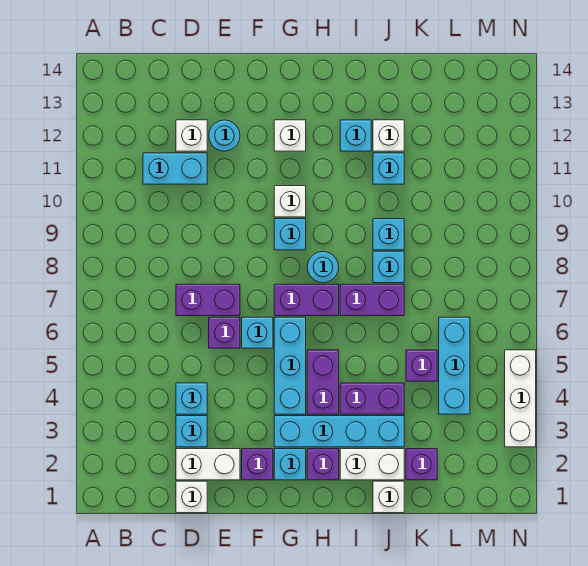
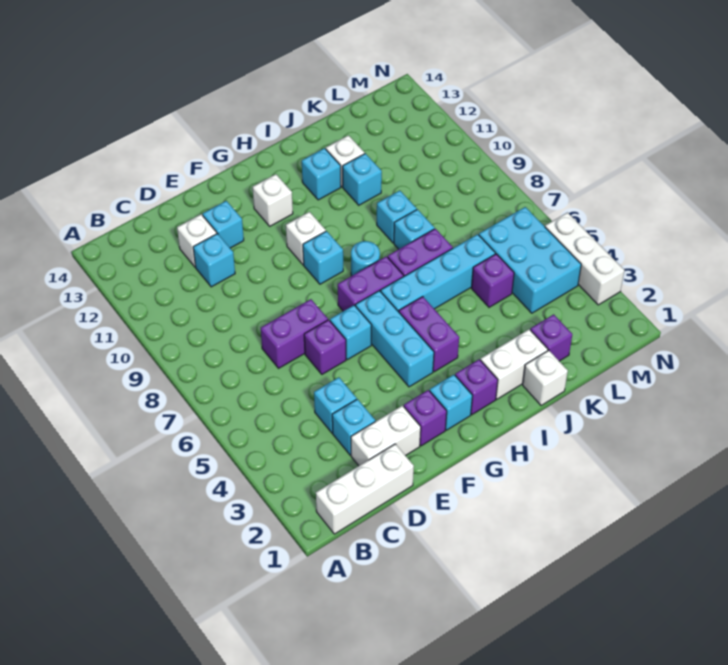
cyan 1x2 brick [143,153,207,184] -> cyan 1x1 brick [193,234,235,287]
white 1x1 brick [176,481,207,513] -> white 1x3 brick [316,444,414,534]
cyan 1x1 round brick [209,120,240,151] -> cyan 1x1 brick [203,201,244,248]
cyan 1x4 brick [274,416,404,447] -> cyan 1x4 brick moved to [381,234,495,312]
purple 1x2 brick [340,383,404,414] -> none
cyan 1x3 brick [439,317,470,414] -> cyan 2x3 brick [479,207,581,313]

